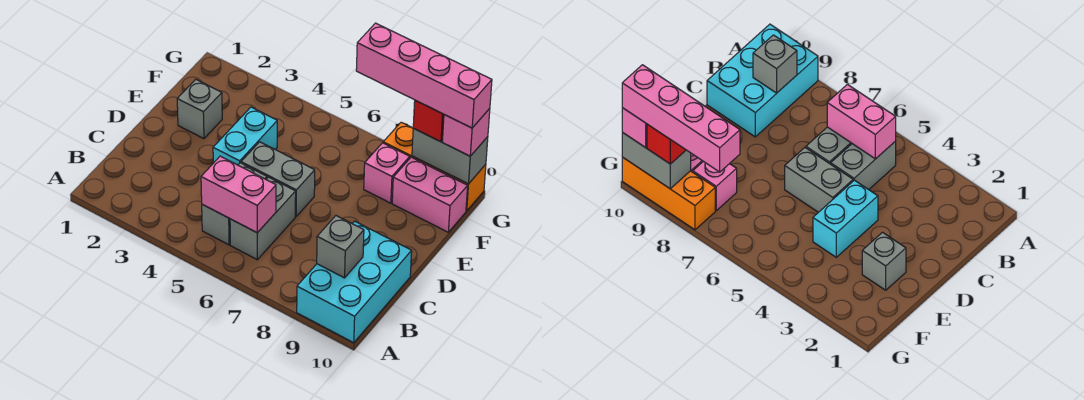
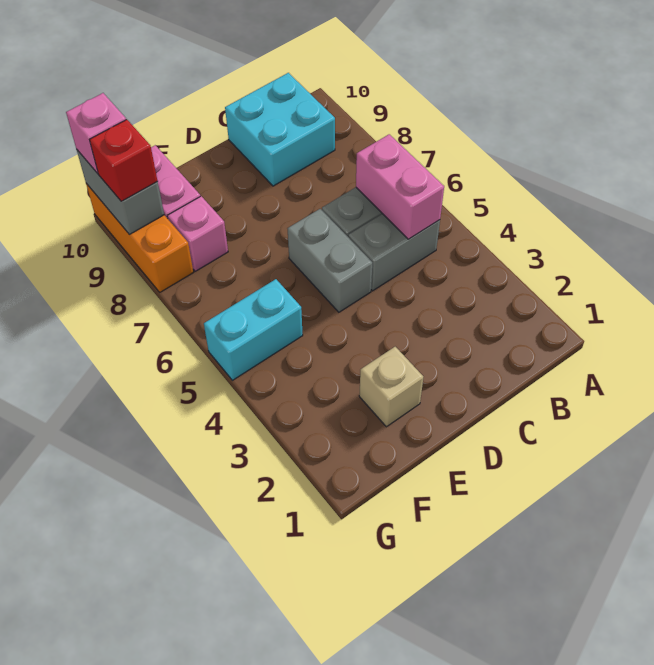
cyan 2x3 brick [297,221,412,343] -> cyan 2x2 brick [225,73,335,186]
grey 1x1 brick [317,216,364,278] -> none
cyan 1x2 brick [213,107,277,165] -> cyan 1x2 brick moved to [204,279,303,380]
grey 1x1 brick [177,79,222,139] -> tan 1x1 brick [359,347,423,427]
pink 1x4 brick [356,23,492,128] -> none

